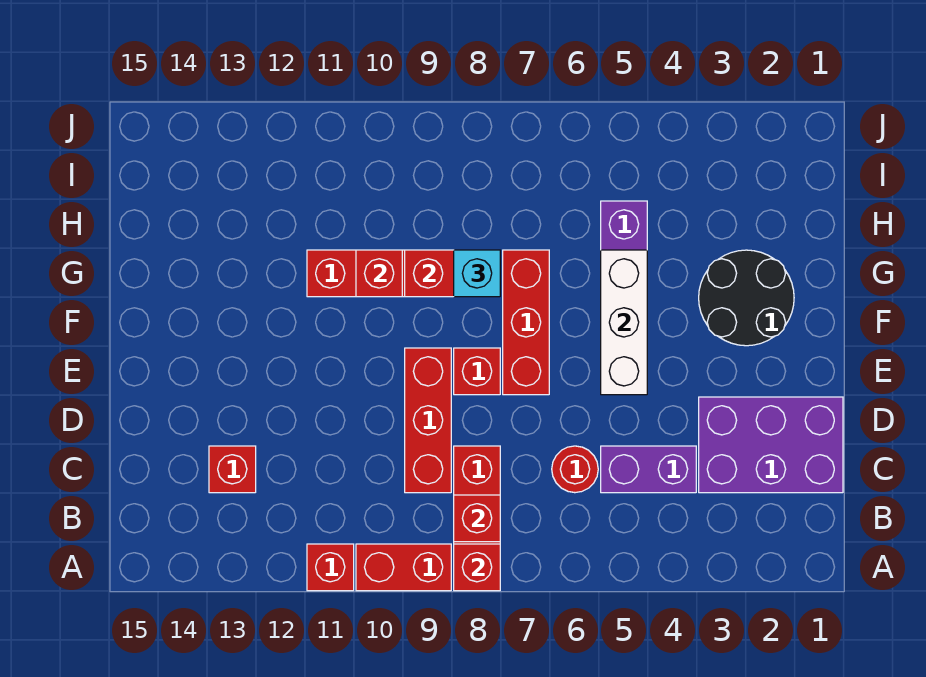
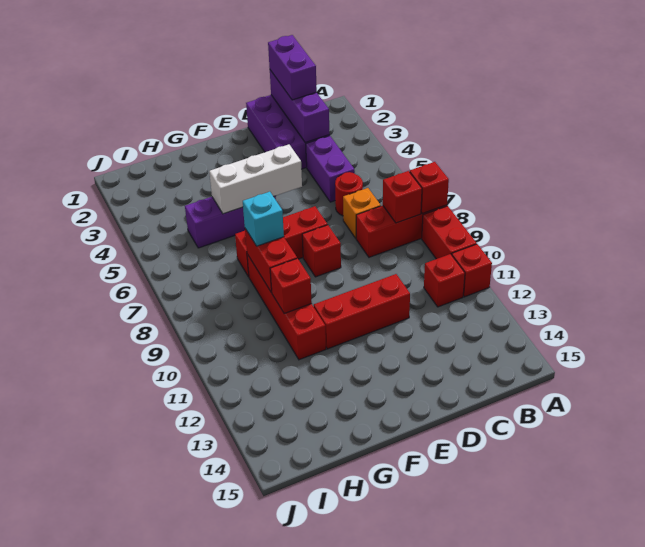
none -> purple 1x3 brick [270,70,329,143]
none -> purple 1x2 brick [268,35,317,100]
none -> orange 1x1 brick [343,188,381,238]
red 1x3 brick [405,348,451,493] -> red 1x3 brick moved to [314,274,410,349]
red 1x1 brick [209,446,256,493] -> red 1x1 brick moved to [424,254,465,307]
black 2x2 round brick [699,250,794,346] -> none

